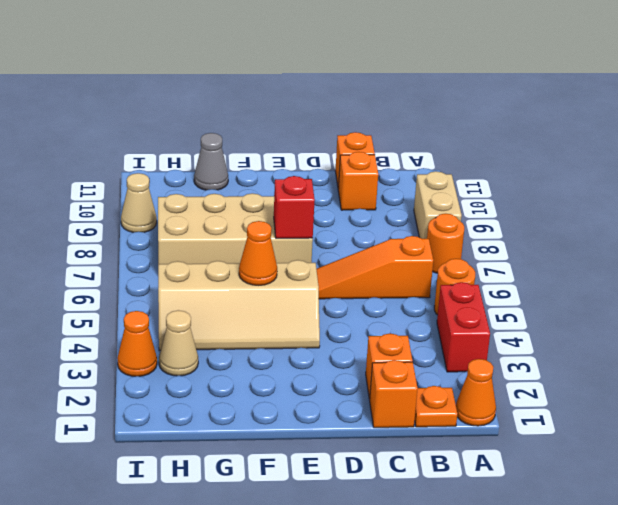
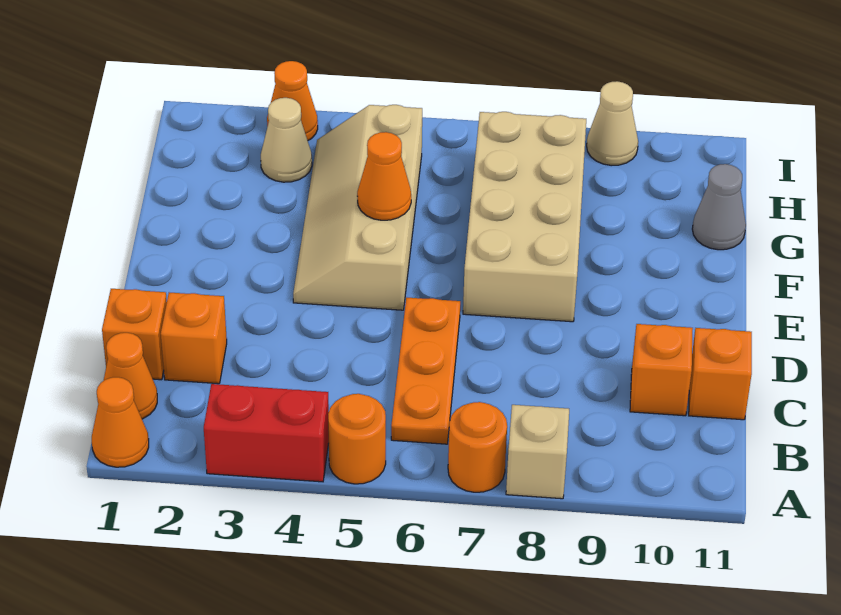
tan 1x2 brick [414,171,462,239] -> tan 1x1 brick [506,405,569,499]
orange 1x1 plate [415,386,457,427] -> orange 1x1 cone [104,333,157,419]
orange 1x3 slope [316,236,433,299] -> orange 1x3 plate [391,298,460,444]
red 1x1 brick [274,176,315,238] -> none

